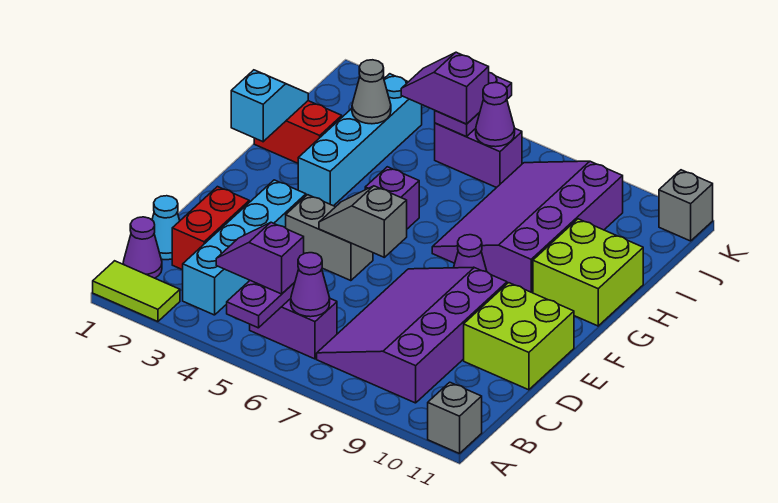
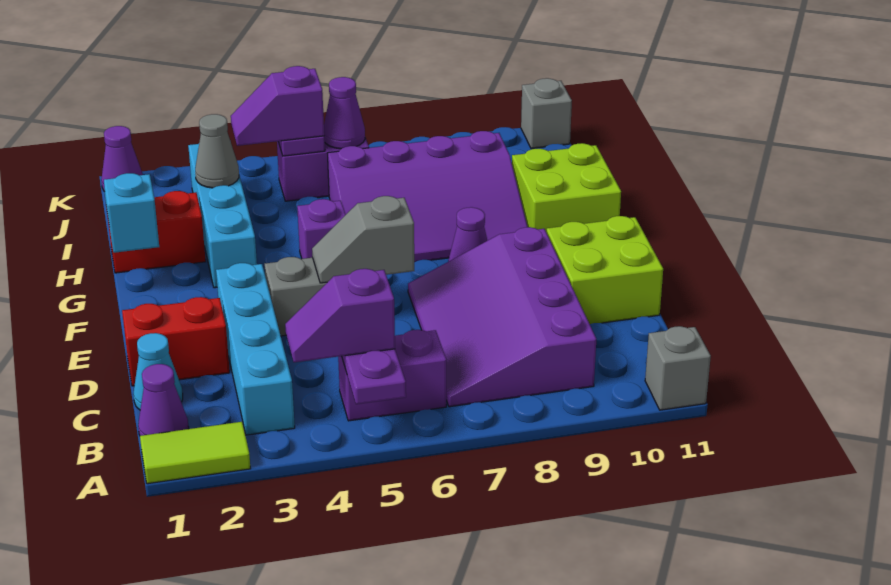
purple 1x1 cone [291,253,330,317] -> purple 1x1 cone moved to [101,126,143,192]
red 1x2 brick [172,187,249,270] -> red 1x2 brick turned to [122,297,230,386]
purple 3x4 slope [432,161,623,293] -> purple 3x4 slope turned to [328,131,528,262]

